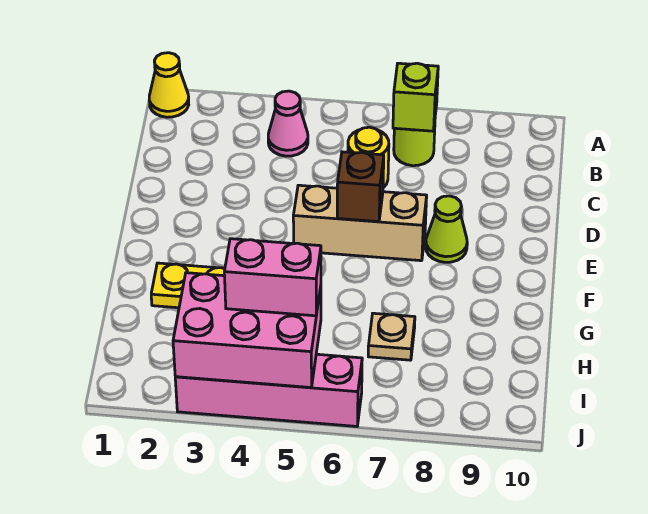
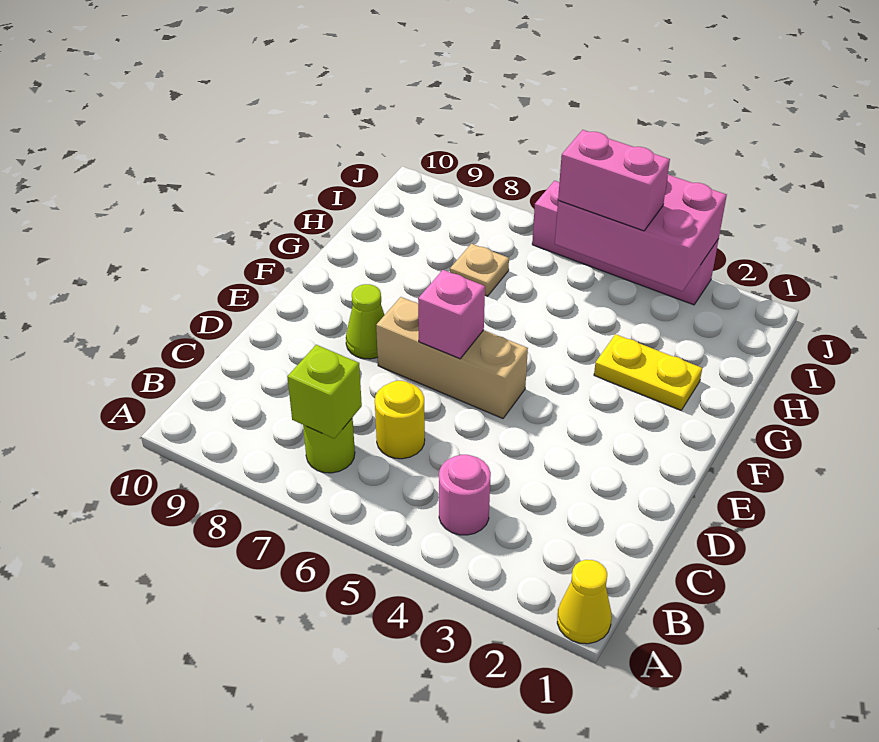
pink 1x1 cone [268,91,308,156] -> pink 1x1 round brick [439,455,491,535]
brown 1x1 brick [337,152,384,222] -> pink 1x1 brick [418,270,485,359]

